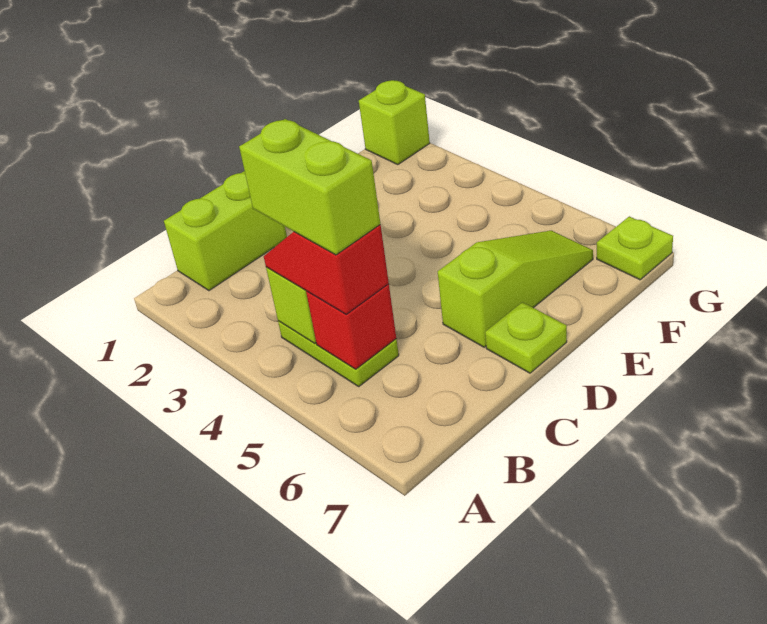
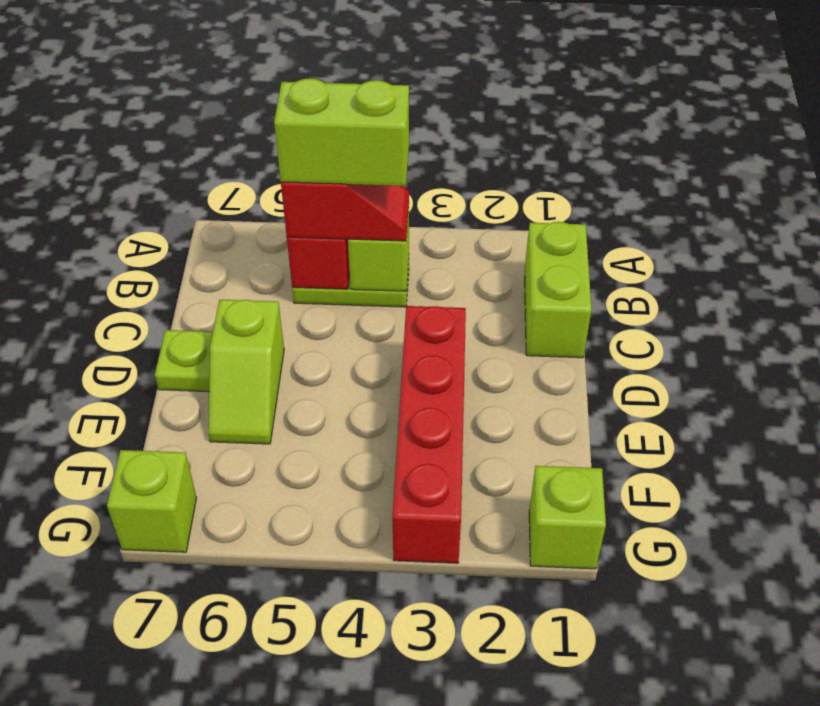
none -> red 1x4 brick [392,306,466,563]
lime 1x3 slope [438,231,593,347] -> lime 1x2 slope [208,300,284,444]
lime 1x1 plate [597,216,673,280] -> lime 1x1 brick [107,450,197,552]

